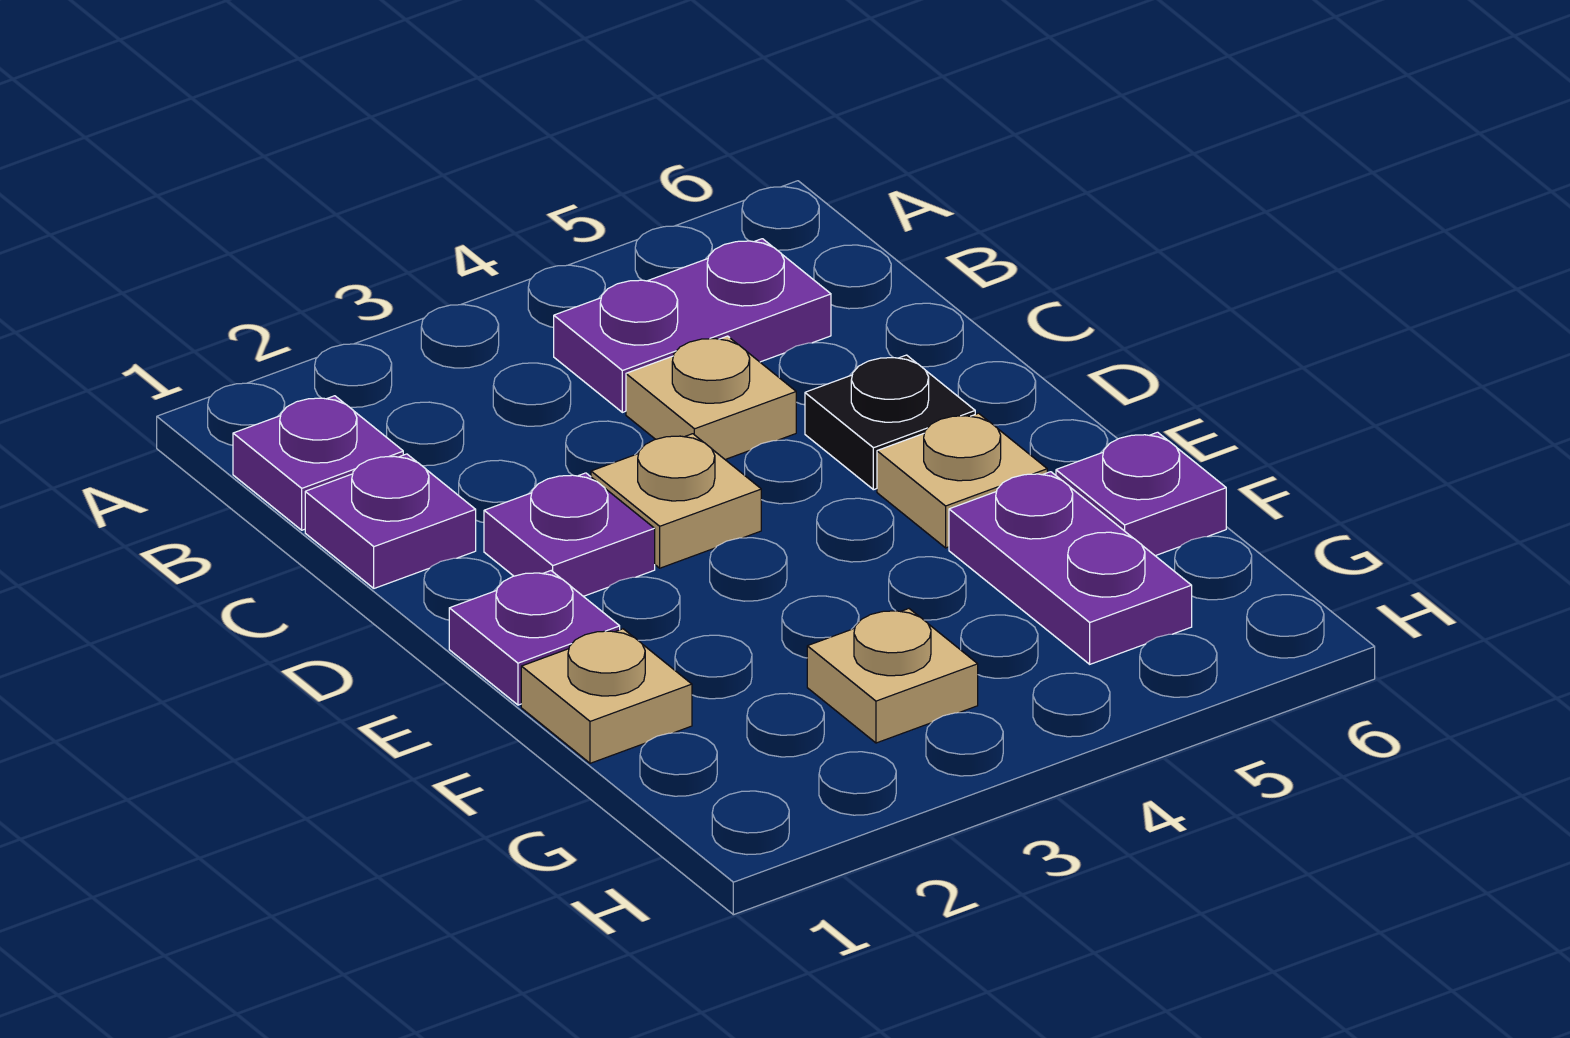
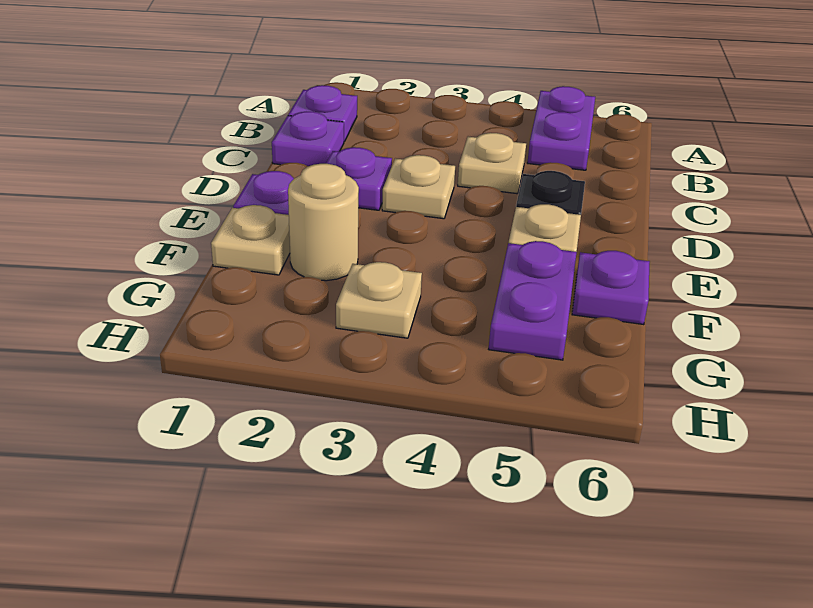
purple 1x2 plate [554,239,831,412] -> purple 1x2 plate turned to [527,86,595,170]
none -> tan 1x1 round brick [288,164,359,281]

